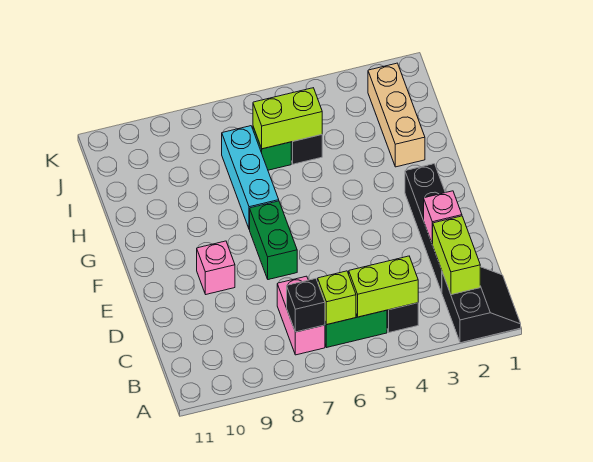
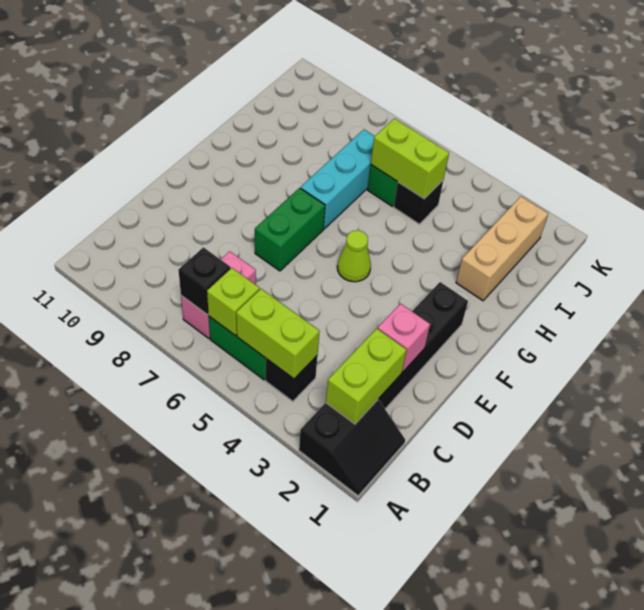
pink 1x1 brick [197,241,235,294] -> none
none -> lime 1x1 cone [337,230,371,282]

